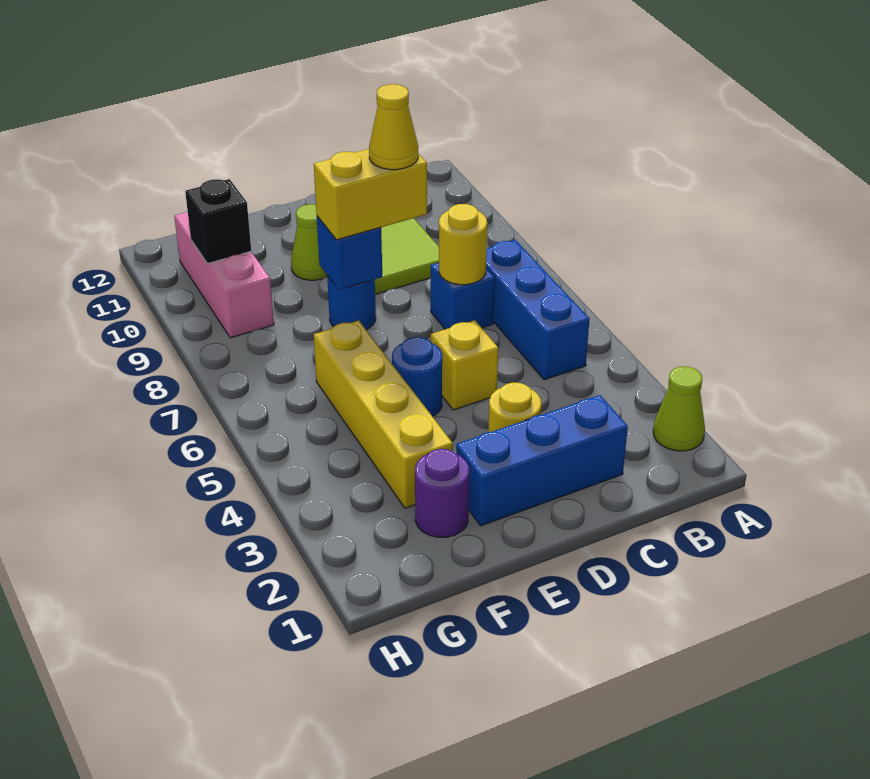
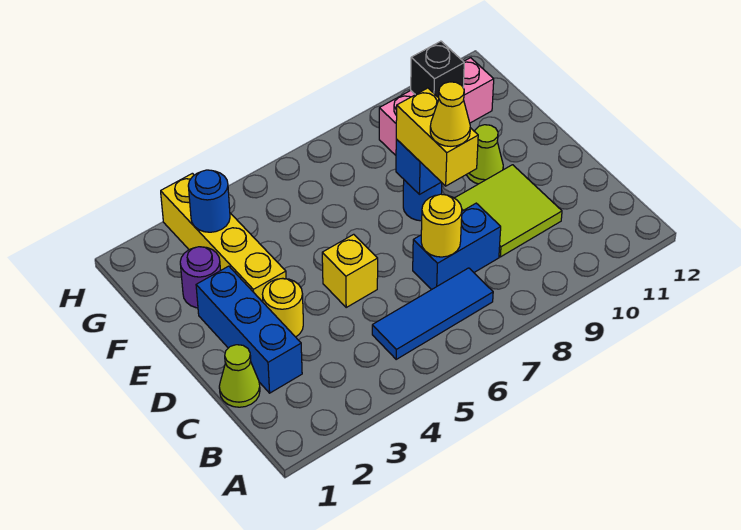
lime 1x1 cone [653,367,705,451] -> lime 1x1 cone moved to [219,345,260,407]
blue 1x3 brick [486,240,589,380] -> blue 1x3 tile [372,268,493,359]
blue 1x1 brick [431,263,495,329] -> blue 1x2 brick [413,203,501,290]
blue 1x1 round brick [392,337,442,416] -> blue 1x1 round brick moved to [188,170,230,232]
yellow 1x4 brick [314,320,453,508] -> yellow 1x4 brick turned to [161,173,286,302]

